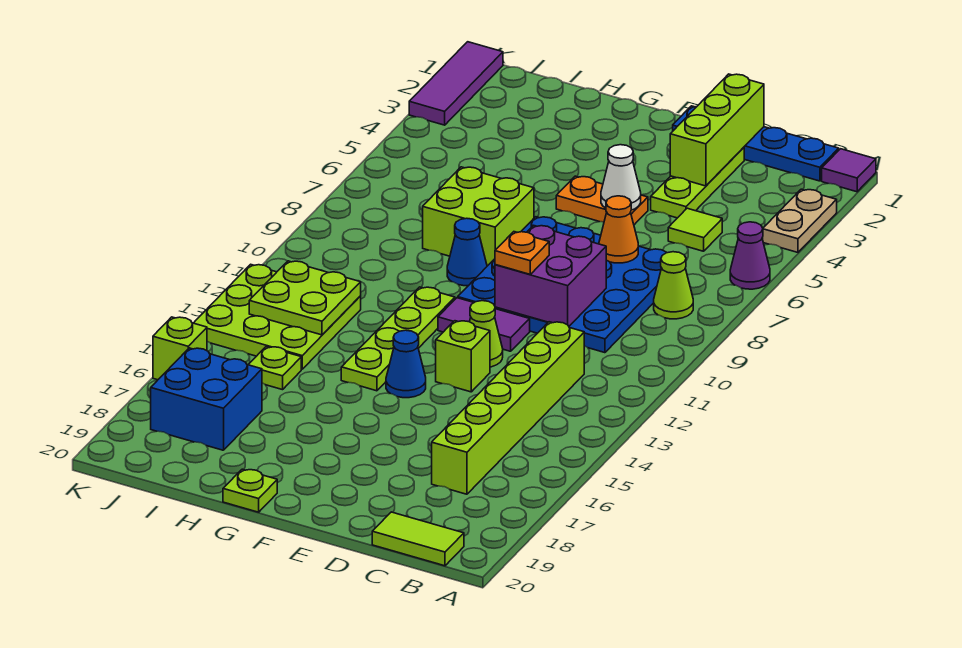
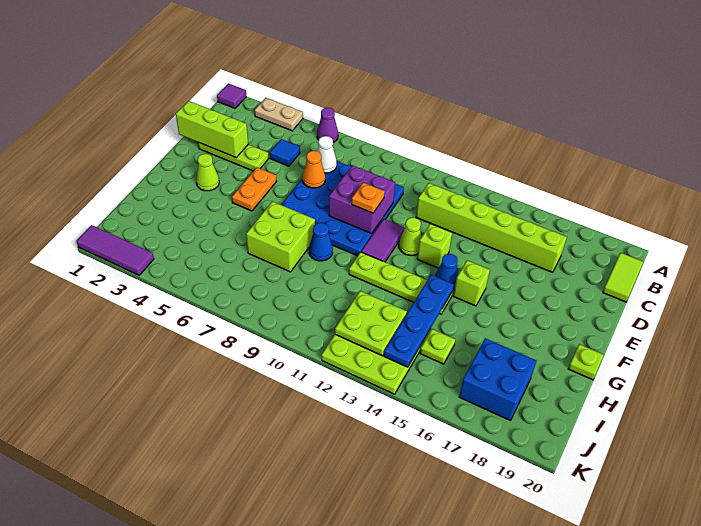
blue 1x4 plate [673,106,839,181] -> blue 1x4 plate moved to [384,275,454,367]
lime 1x1 cone [654,252,693,319] -> lime 1x1 cone moved to [196,154,219,191]
lime 1x1 tile [668,208,722,251] -> blue 1x1 tile [270,139,300,166]
white 1x1 cone [601,145,641,210] -> white 1x1 cone moved to [317,136,337,173]
lime 1x1 brick [153,317,207,380] -> lime 1x1 brick moved to [453,260,490,306]

